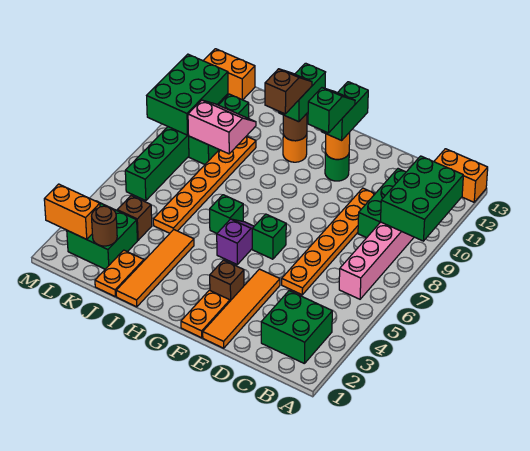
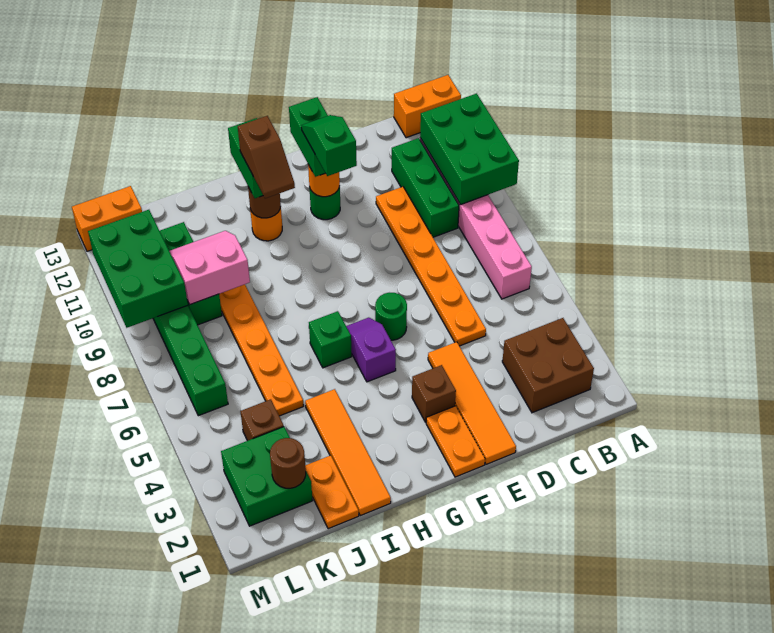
green 2x2 brick [261,291,332,364] -> brown 2x2 brick [502,318,594,413]
green 1x1 brick [252,214,286,259] -> green 1x1 round brick [375,293,407,340]
brown 1x2 slope [265,69,312,114] -> brown 1x2 slope turned to [238,116,295,198]
orange 1x2 brick [44,184,100,239] -> none

